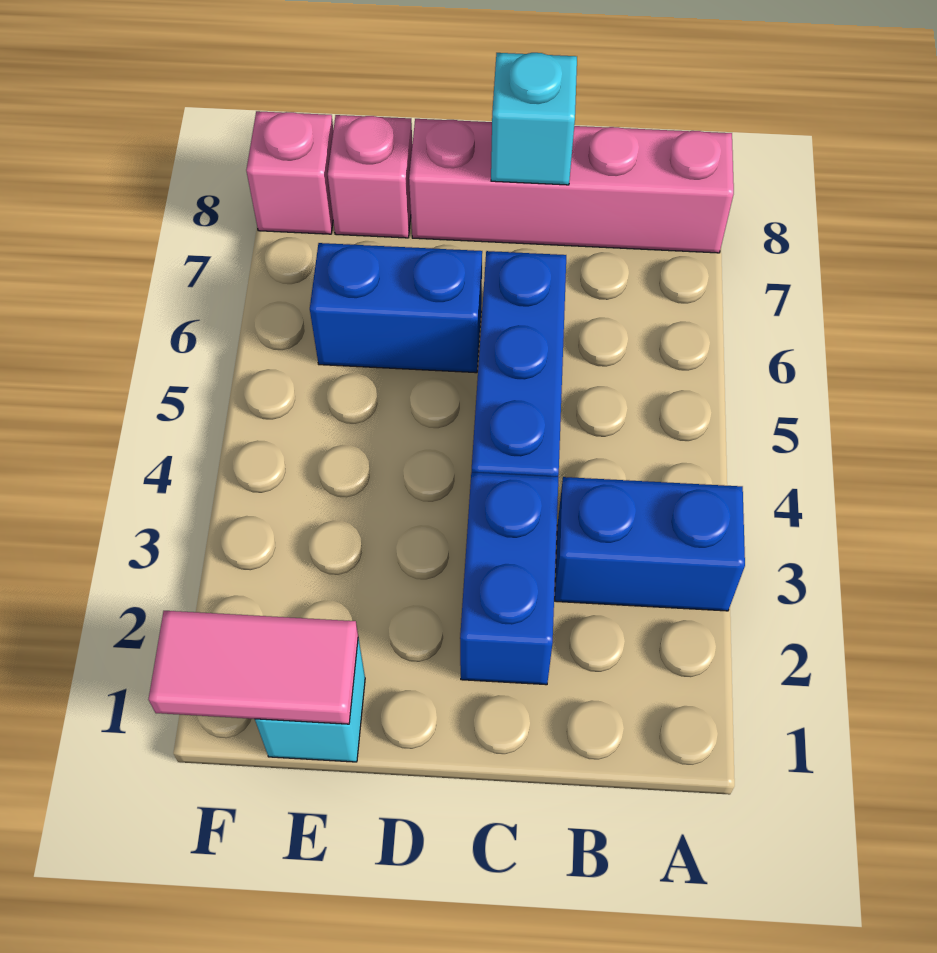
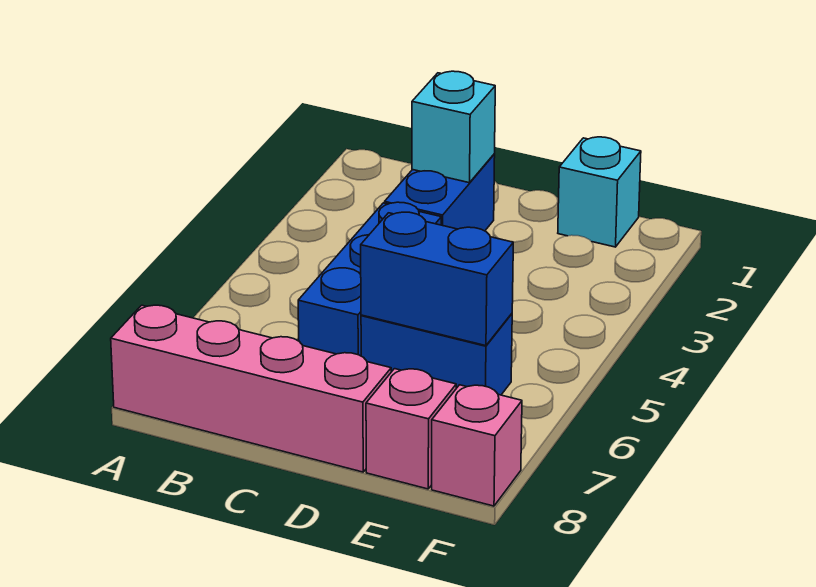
blue 1x2 brick [555,477,745,611] -> blue 1x2 brick moved to [361,212,513,346]
cyan 1x1 brick [491,53,577,185] -> cyan 1x1 brick moved to [412,71,495,183]
pink 1x2 tile [148,611,358,724] -> none

